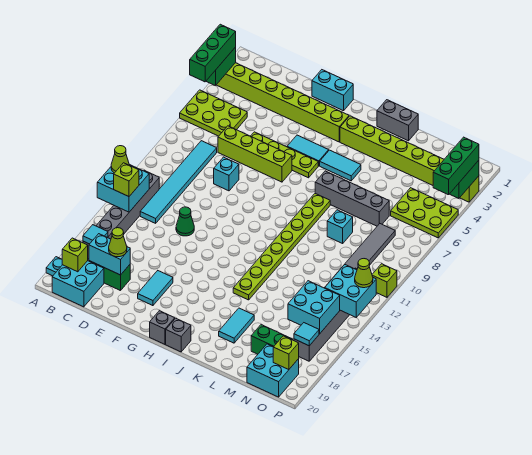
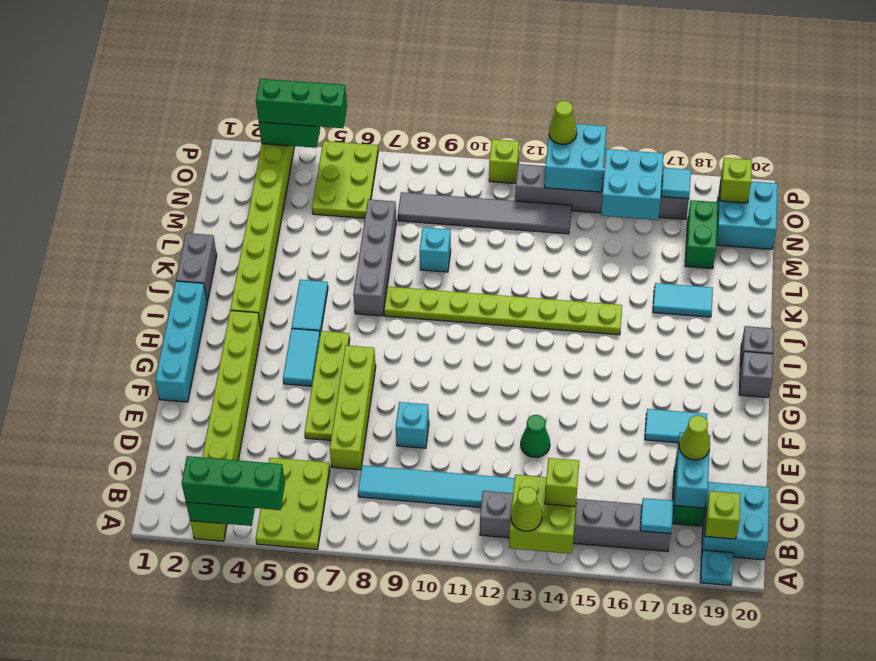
cyan 2x2 brick [97,165,149,212] -> lime 2x2 brick [509,475,577,554]
cyan 1x2 brick [312,70,353,111] -> cyan 1x4 brick [155,281,207,402]

